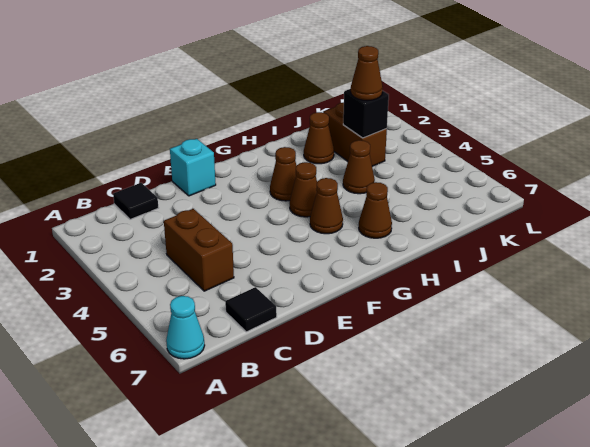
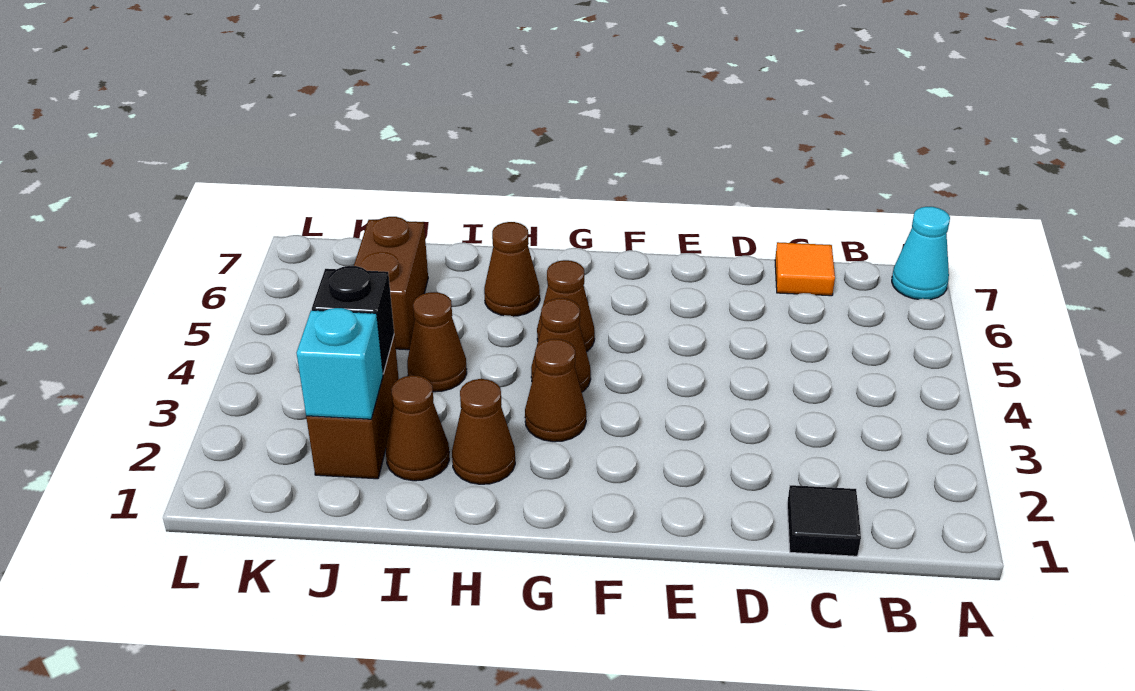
brown 1x2 brick [164,209,234,291] -> brown 1x2 brick moved to [354,217,428,350]
black 1x1 tile [225,287,277,332] -> orange 1x1 tile [775,242,835,296]
cyan 1x1 brick [170,139,216,196] -> cyan 1x1 brick moved to [297,308,383,419]
brown 1x1 cone [351,46,383,101] -> brown 1x1 cone moved to [452,379,515,484]

